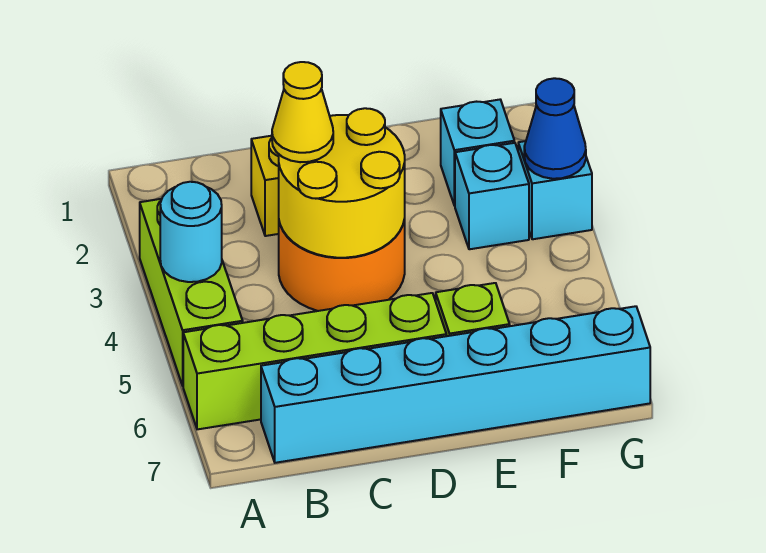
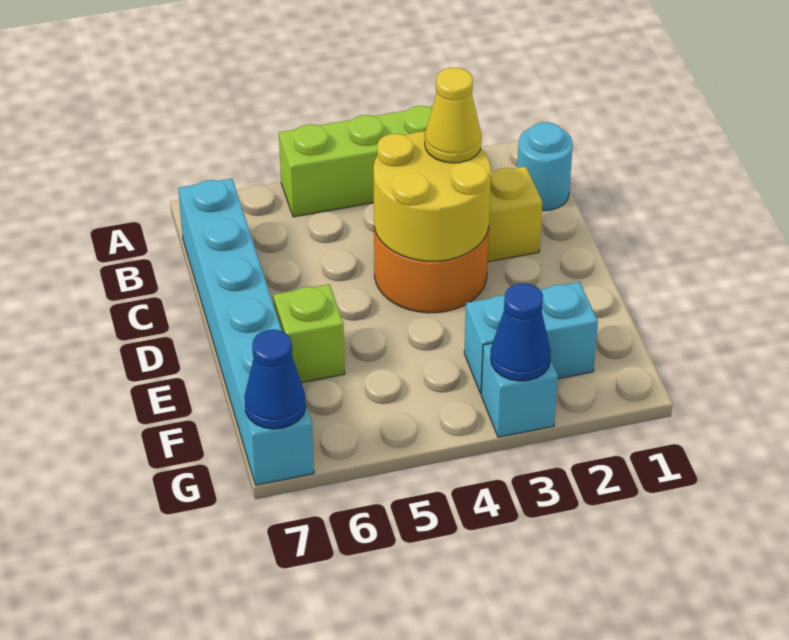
cyan 1x1 round brick [160,182,222,282] -> cyan 1x1 round brick moved to [517,122,573,211]
lime 1x4 brick [183,293,446,429] -> none
none -> blue 1x1 cone [244,330,306,429]

